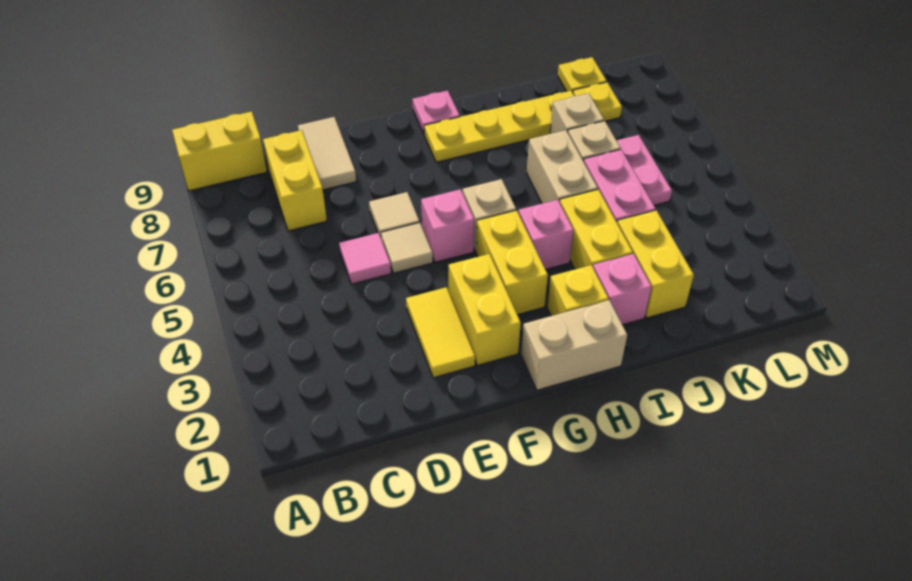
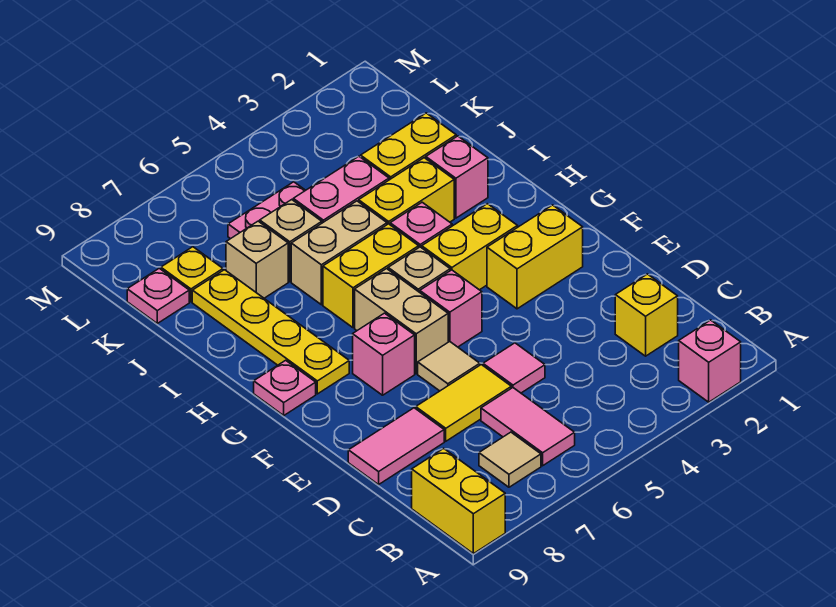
none -> pink 1x1 brick [679,320,741,402]
none -> pink 1x2 tile [481,388,575,466]
yellow 1x2 brick [263,130,327,231] -> yellow 1x2 brick moved to [323,224,419,328]
tan 1x2 tile [298,117,356,190] -> pink 1x2 tile [348,408,444,485]
yellow 1x2 tile [406,287,475,378] -> yellow 1x2 tile moved to [416,365,511,441]
tan 1x1 tile [381,222,433,273] -> tan 1x1 tile moved to [479,432,541,487]
none -> pink 1x1 brick [353,313,415,395]
tan 1x2 brick [521,300,627,390] -> tan 1x2 brick moved to [355,269,448,374]
yellow 1x1 brick [547,265,609,316] -> yellow 1x1 brick moved to [615,274,678,356]
yellow 1x1 plate [558,57,607,92] -> pink 1x1 plate [127,268,189,323]

